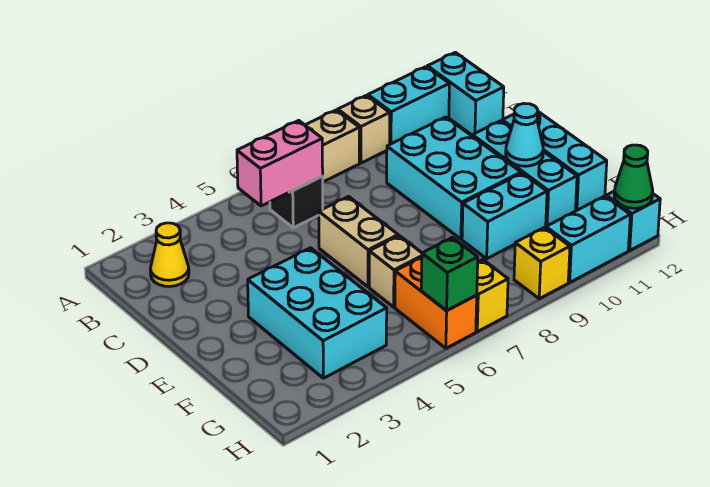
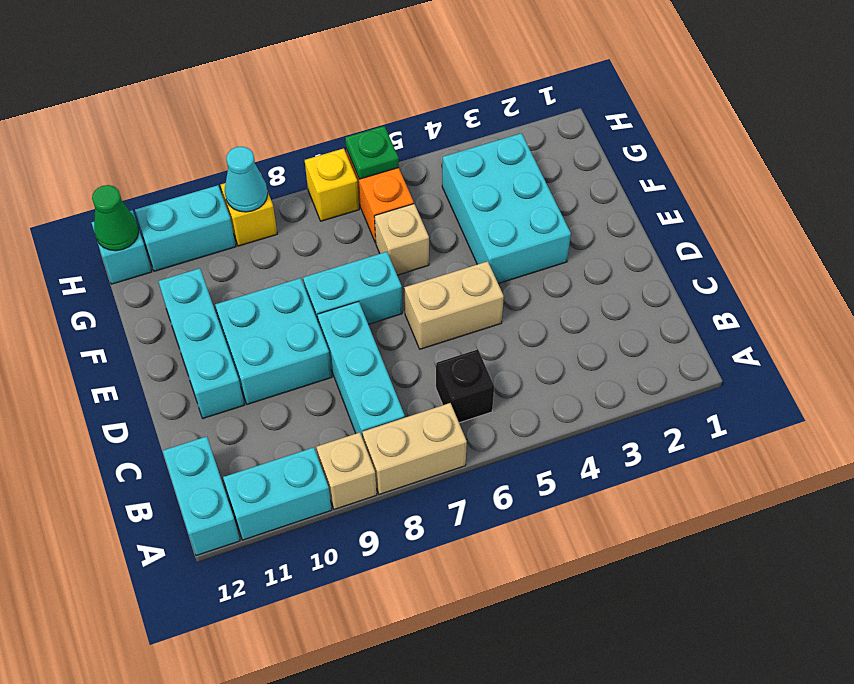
yellow 1x1 cone [150,223,189,286] -> none
pink 1x2 brick [237,121,323,206] -> none
cyan 2x3 brick [387,117,521,239] -> cyan 2x2 brick [215,278,332,404]
tan 1x2 brick [319,197,398,287] -> tan 1x2 brick turned to [404,261,504,349]
cyan 1x3 brick [502,112,607,211] -> cyan 1x3 brick moved to [317,301,405,438]
cyan 1x1 cone [506,104,543,166] -> cyan 1x1 cone moved to [225,147,268,212]
cyan 1x2 brick [462,173,547,259] -> cyan 1x2 brick moved to [303,252,402,324]
green 1x1 brick [421,238,478,311] -> green 1x1 plate [345,126,399,179]

